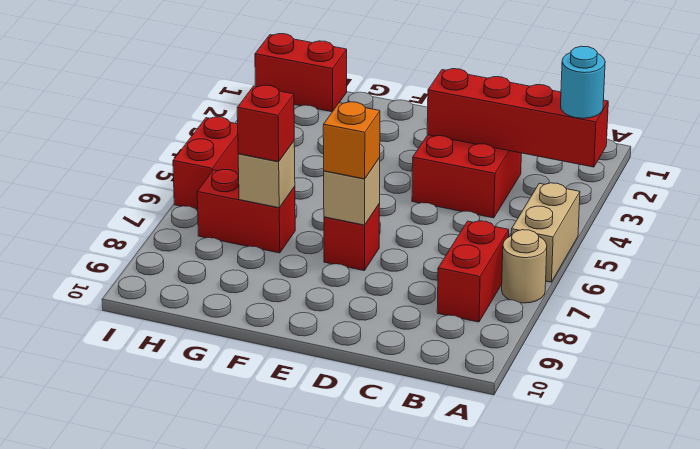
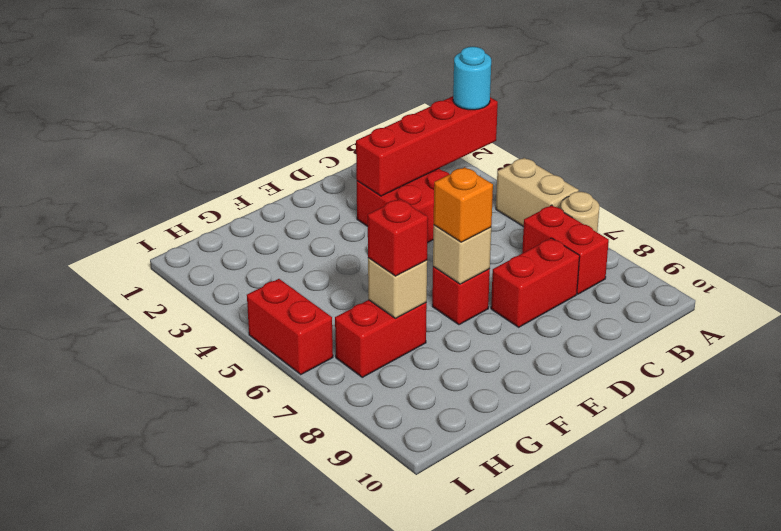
red 1x2 brick [255,34,347,112] -> red 1x2 brick moved to [491,238,580,327]

